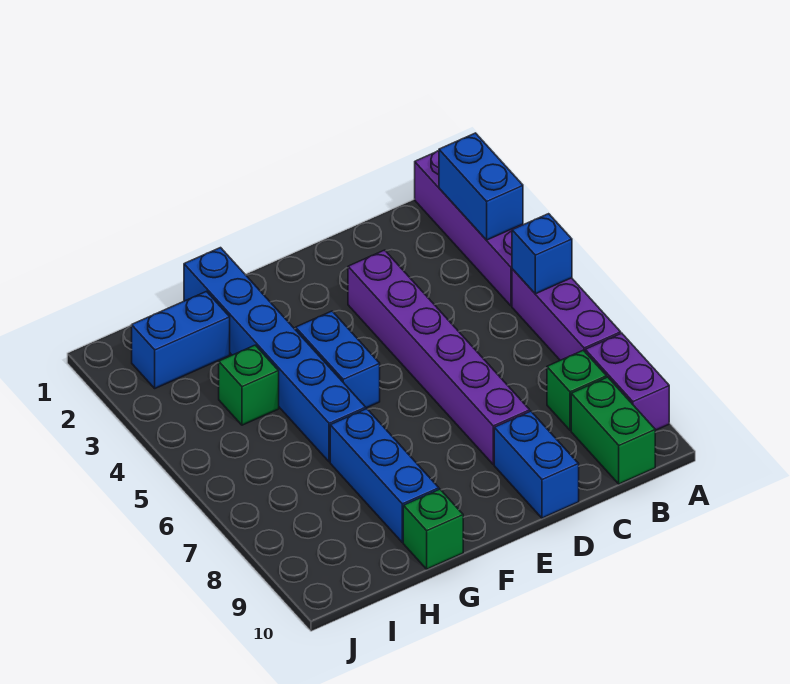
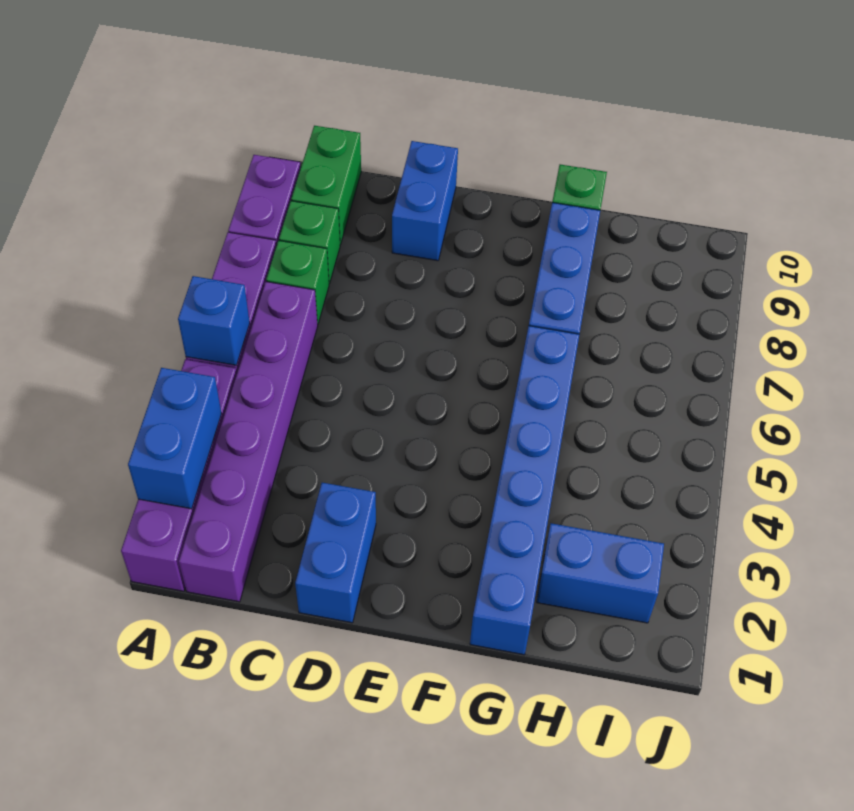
purple 1x6 brick [348,250,530,464] -> purple 1x6 brick moved to [179,282,318,602]
blue 1x2 brick [296,311,380,408] -> blue 1x2 brick moved to [295,483,376,623]
green 1x1 brick [219,345,279,425] -> green 1x1 brick moved to [266,241,329,324]

